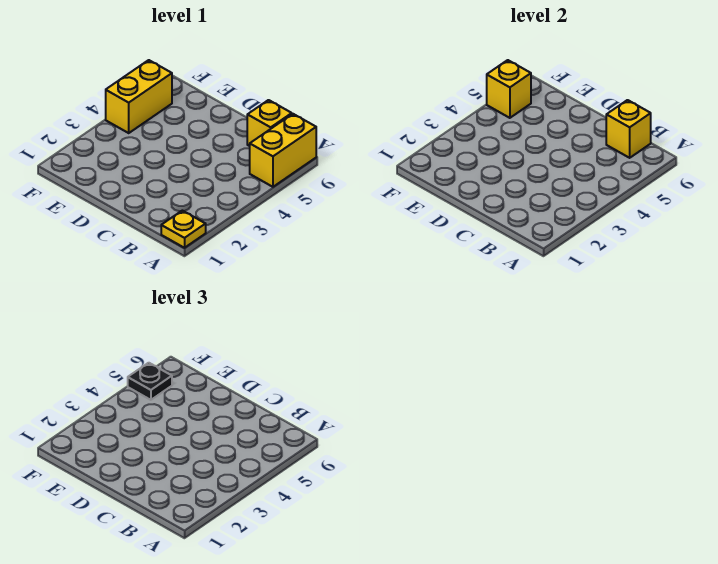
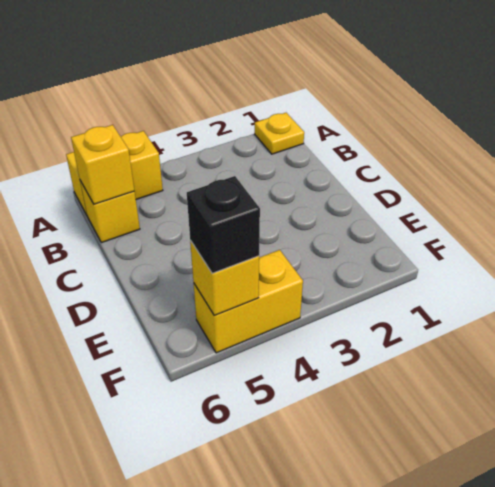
black 1x1 plate [128,363,172,400] -> black 1x1 brick [187,176,260,273]

